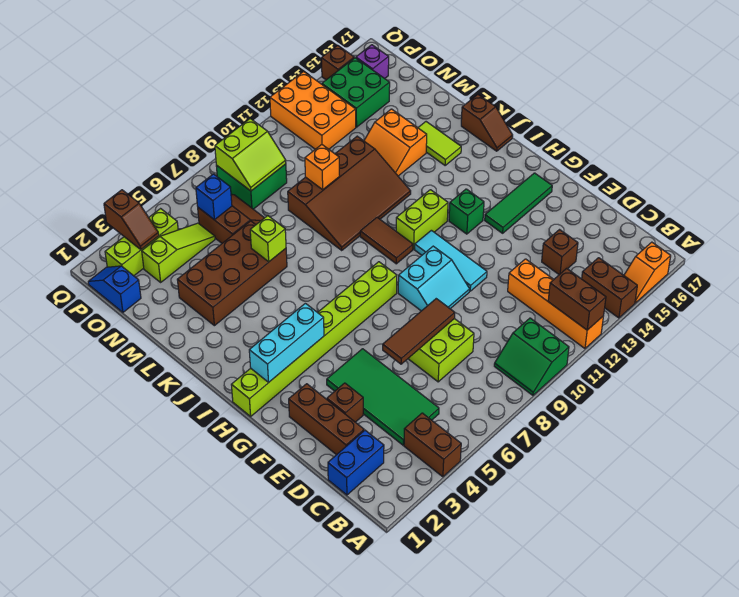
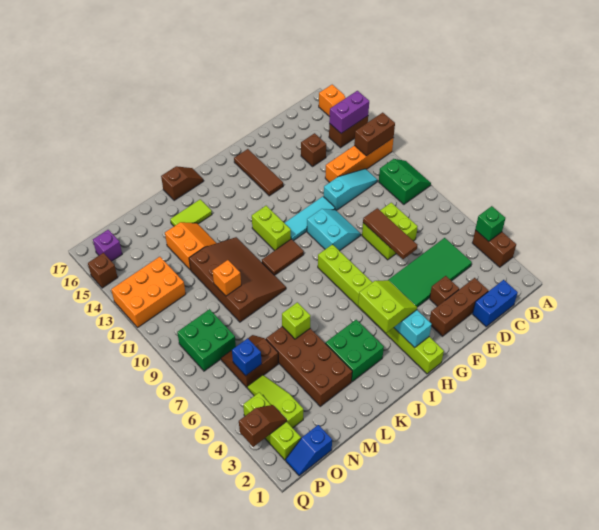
brown 1x2 brick [404,413,461,477] -> brown 1x2 brick turned to [472,230,516,267]
green 2x2 slope [494,318,569,395] -> green 2x2 slope turned to [379,159,431,204]
none -> purple 1x2 brick [329,91,369,133]
blue 1x2 brick [328,430,384,495] -> blue 1x2 brick turned to [473,280,518,327]
none -> cyan 1x3 slope [324,169,377,211]
green 1x3 tile [485,173,552,233] -> brown 1x3 tile [234,149,283,196]
green 1x1 brick [449,189,484,234] -> green 1x1 brick moved to [475,206,505,241]
orange 2x2 slope [364,109,427,176] -> orange 2x2 slope turned to [165,222,216,270]
lime 2x2 slope [215,119,286,191] -> lime 2x2 slope moved to [358,280,417,333]
green 2x2 brick [322,58,390,127] -> green 2x2 brick moved to [325,320,384,382]

